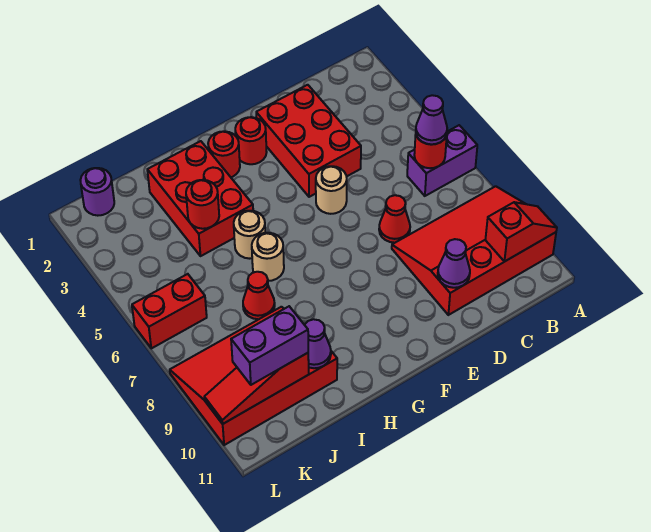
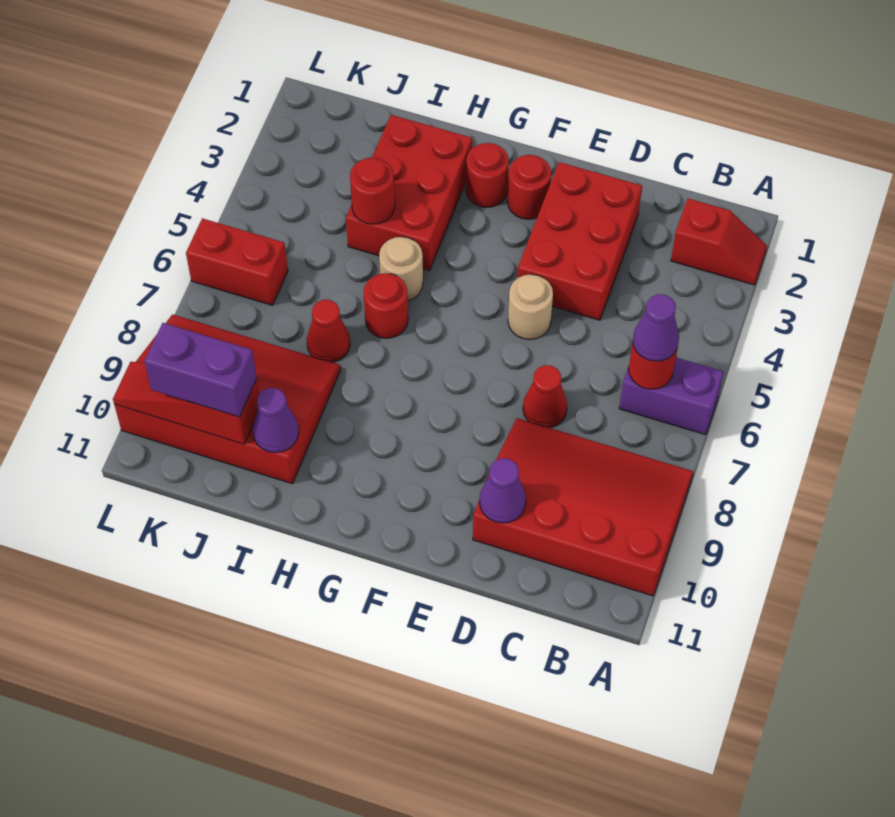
red 1x2 slope [485,202,557,261] -> red 1x2 slope moved to [671,199,767,285]
tan 1x1 round brick [252,233,284,281] -> red 1x1 round brick [364,273,408,338]
purple 1x1 round brick [80,168,114,216] -> none

